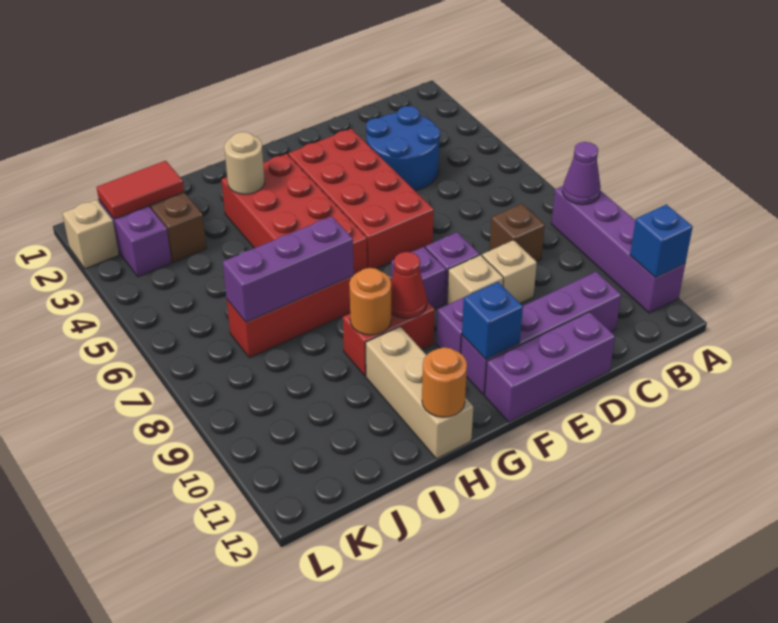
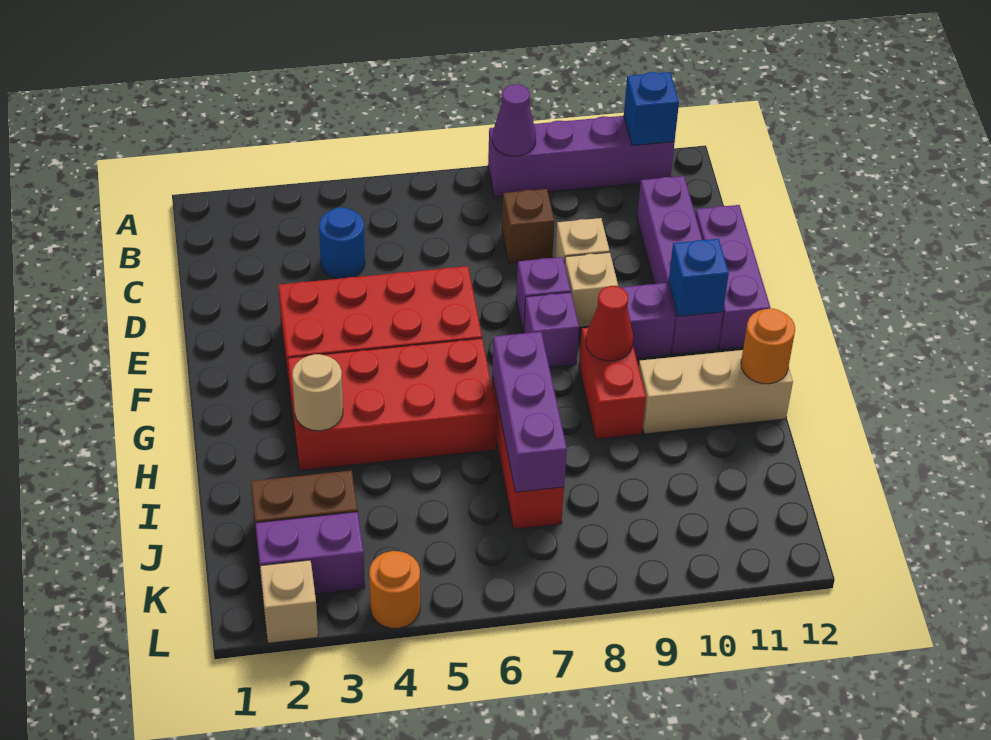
blue 2x2 round brick [366,106,440,191] -> blue 1x1 round brick [319,207,365,279]
orange 1x1 round brick [349,268,391,335] -> orange 1x1 round brick moved to [369,551,420,628]
red 1x2 tile [96,161,184,219] -> none

